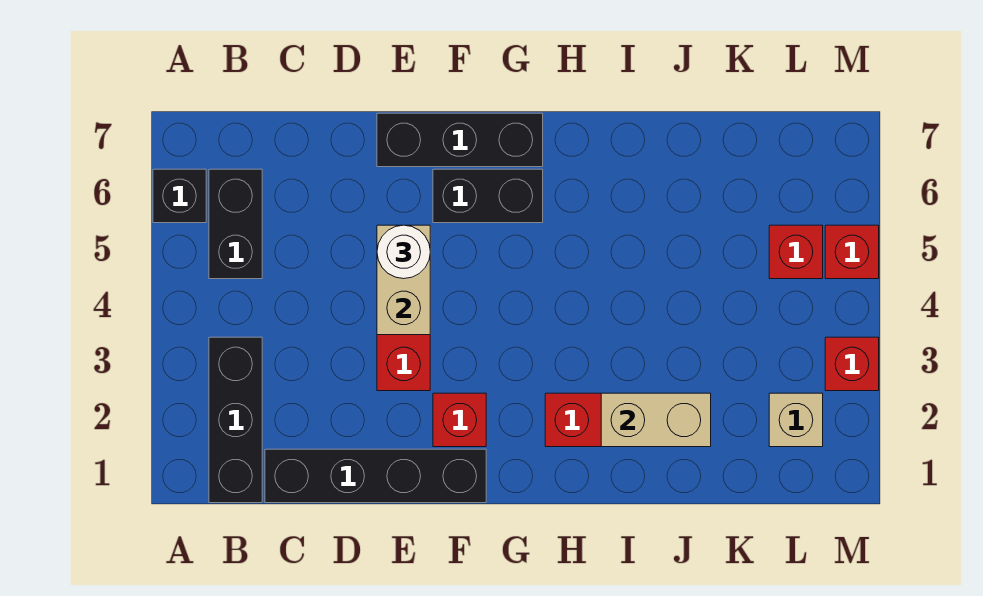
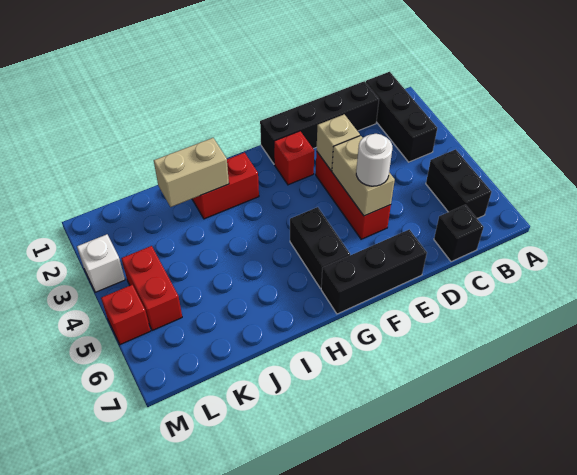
black 1x1 brick [153,169,206,223] -> black 1x1 brick moved to [434,205,484,262]
black 1x2 brick [433,169,543,223] -> black 1x2 brick turned to [290,207,350,289]
tan 1x1 brick [769,393,823,447] -> tan 1x1 brick moved to [316,114,360,171]
red 1x1 brick [769,225,823,279] -> red 1x2 brick [121,246,182,331]
red 1x1 brick [825,337,879,391] -> white 1x1 brick [77,234,125,292]

